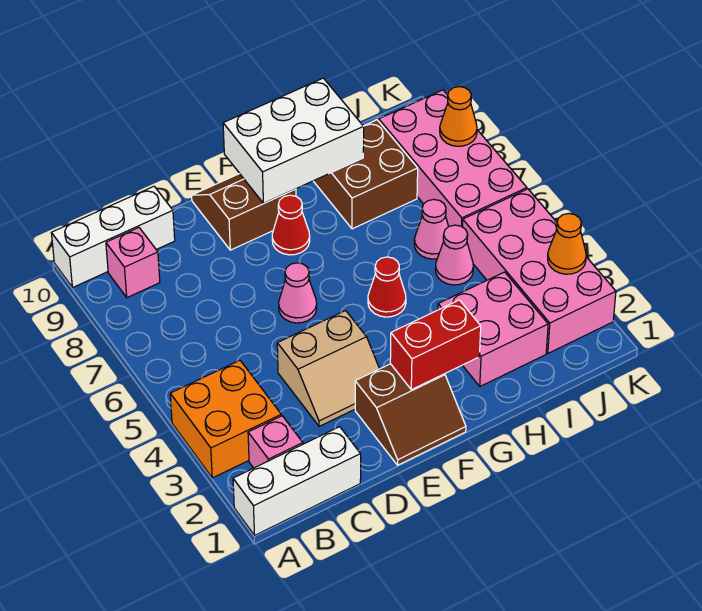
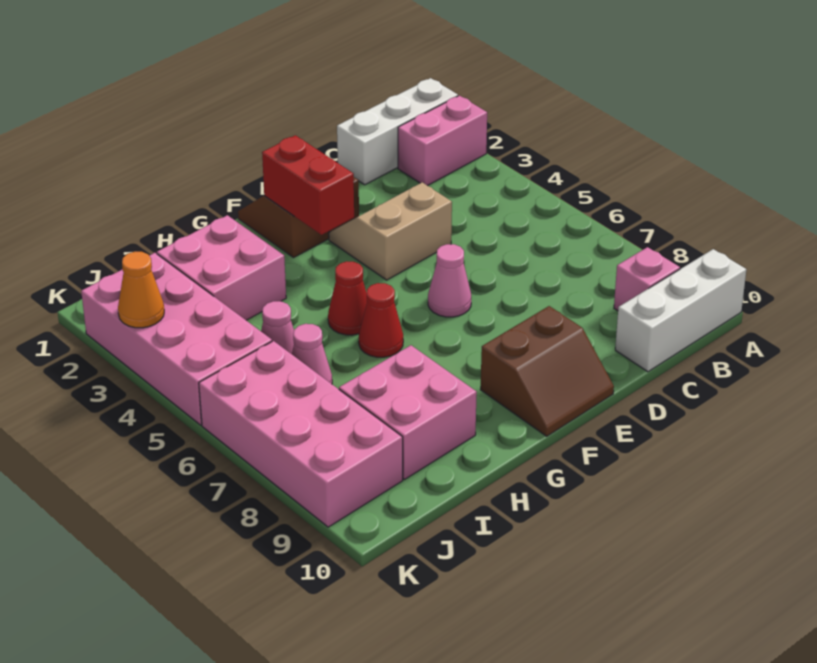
orange 2x2 brick [170,360,281,478] -> none
pink 1x1 brick [248,416,303,468] -> pink 1x2 brick [398,96,487,186]
red 1x2 brick [390,300,481,390] -> red 1x2 brick turned to [262,135,354,235]
red 1x1 cone [272,195,310,255] -> red 1x1 cone moved to [359,283,403,357]
white 2x3 brick [223,78,364,203] -> none
brown 2x2 brick [314,120,418,229] -> pink 2x2 brick [339,345,477,480]
orange 1x1 cone [440,87,477,146] -> none

